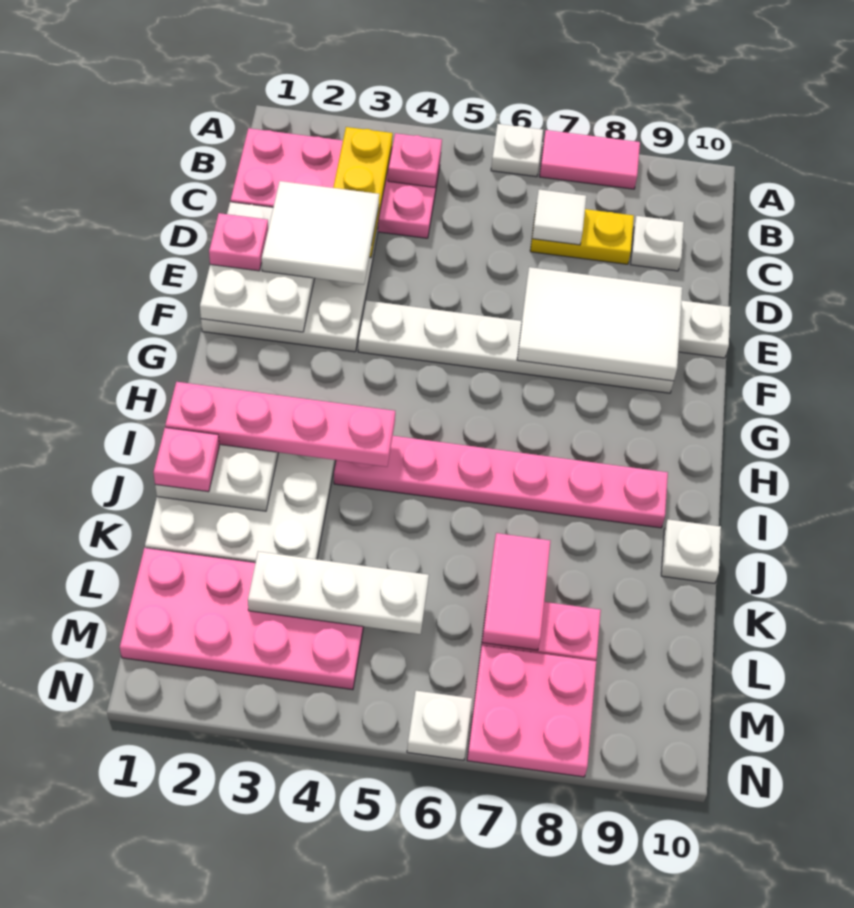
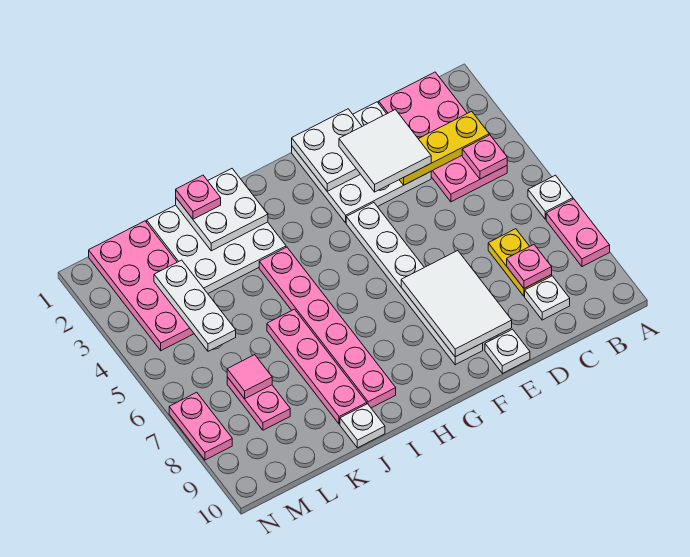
pink 1x2 tile [540,130,640,189] -> pink 1x2 plate [546,199,610,267]
white 1x1 tile [532,189,586,245] -> none
pink 1x1 plate [209,213,268,271] -> pink 1x1 plate moved to [507,245,552,288]
pink 1x4 plate [165,382,395,467] -> pink 1x4 plate moved to [267,309,367,424]
pink 1x2 tile [482,533,550,650] -> pink 1x1 tile [227,355,272,399]
pink 2x2 plate [467,646,596,777] -> pink 1x2 plate [169,392,232,460]
white 1x1 plate [407,691,472,760] -> none

